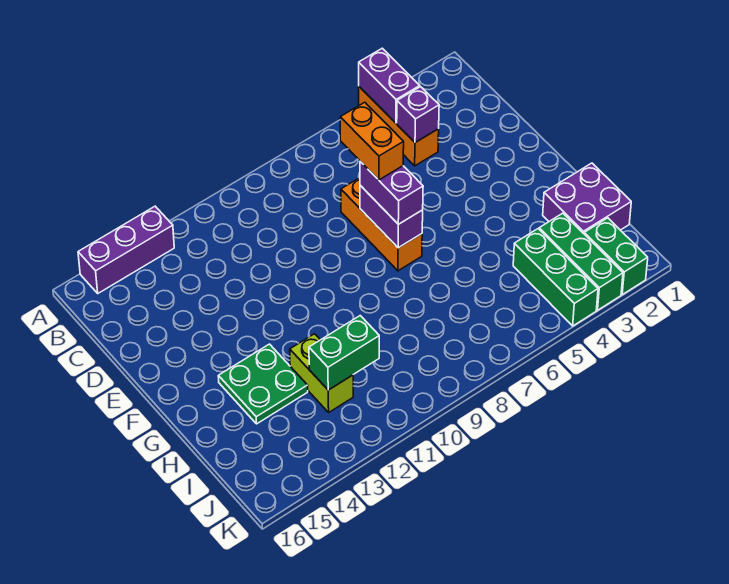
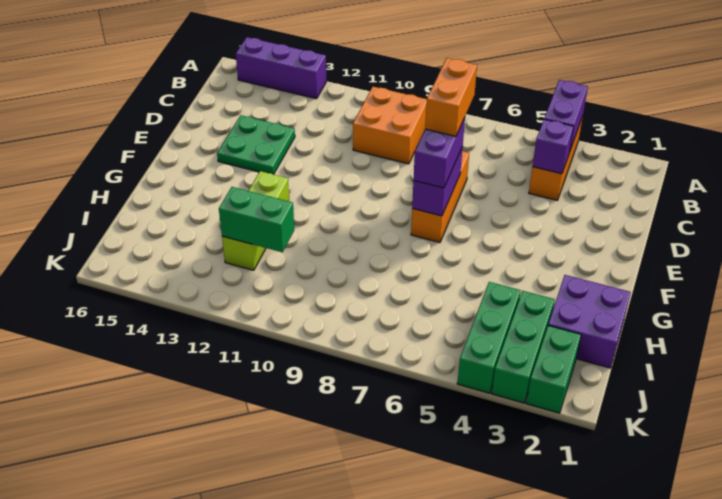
none -> orange 2x2 brick [353,87,427,164]
green 2x2 plate [218,344,308,424] -> green 2x2 plate moved to [217,115,295,174]
lime 1x2 brick [290,334,353,412] -> lime 1x3 brick [222,171,289,270]

